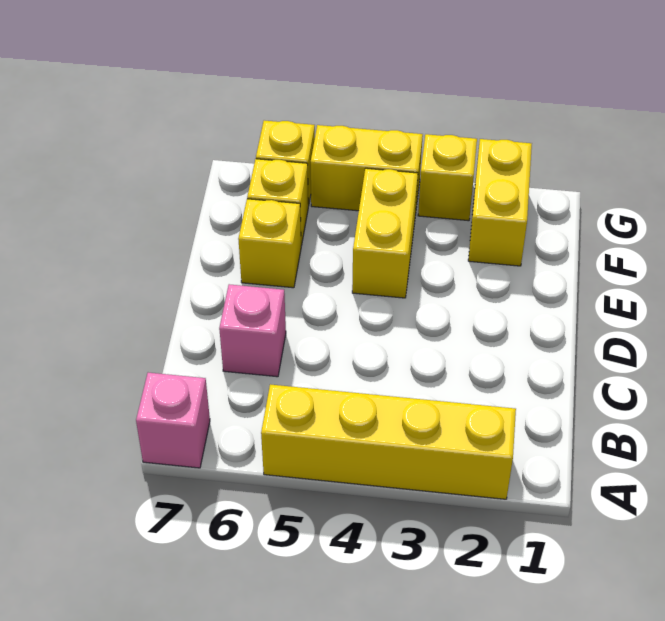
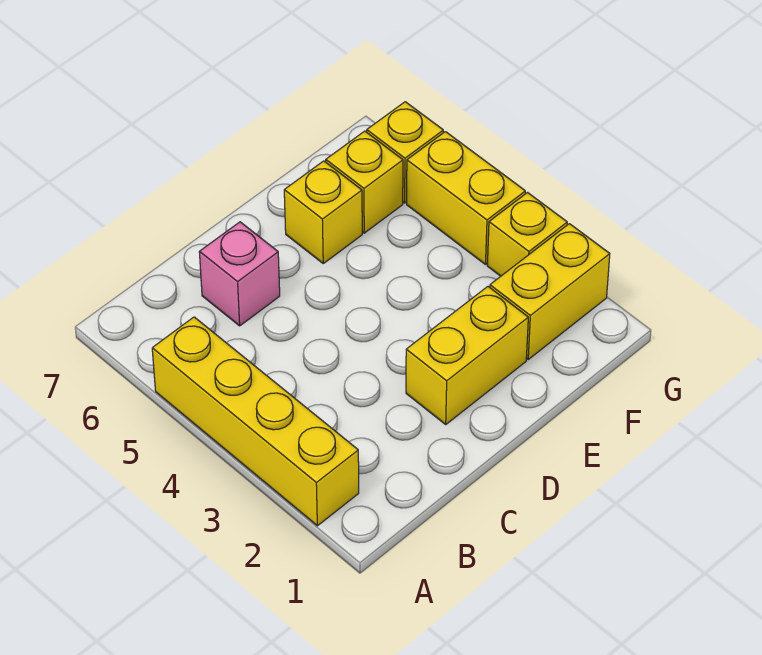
pink 1x1 brick [136,373,210,468] -> none
yellow 1x2 brick [352,168,418,298] -> yellow 1x2 brick moved to [406,287,528,424]

